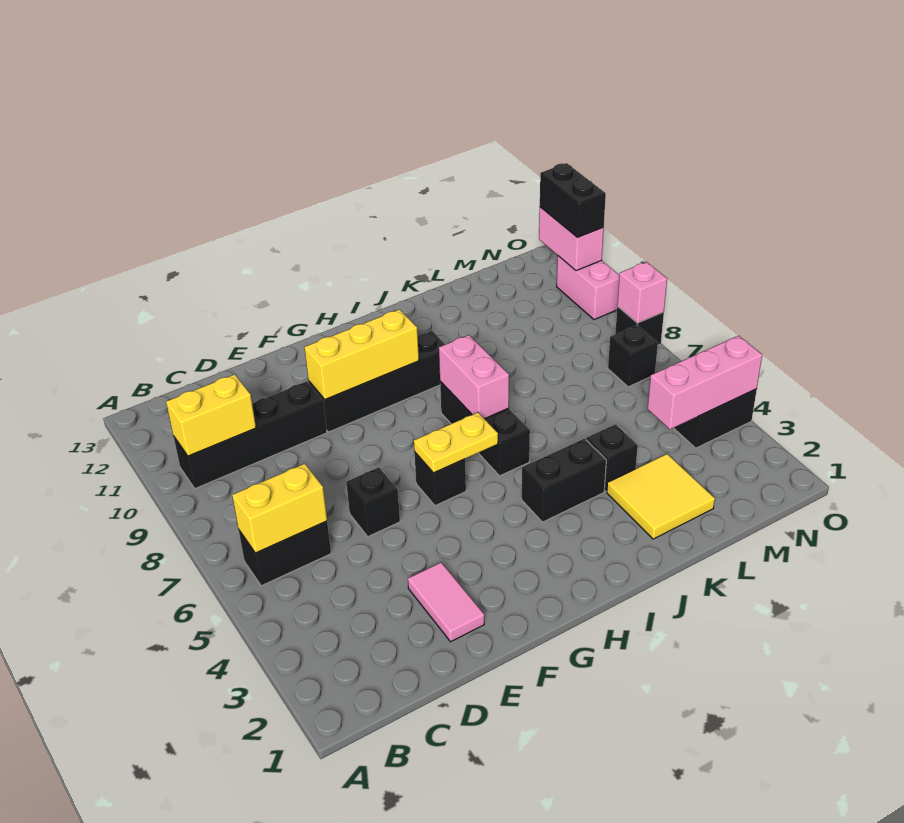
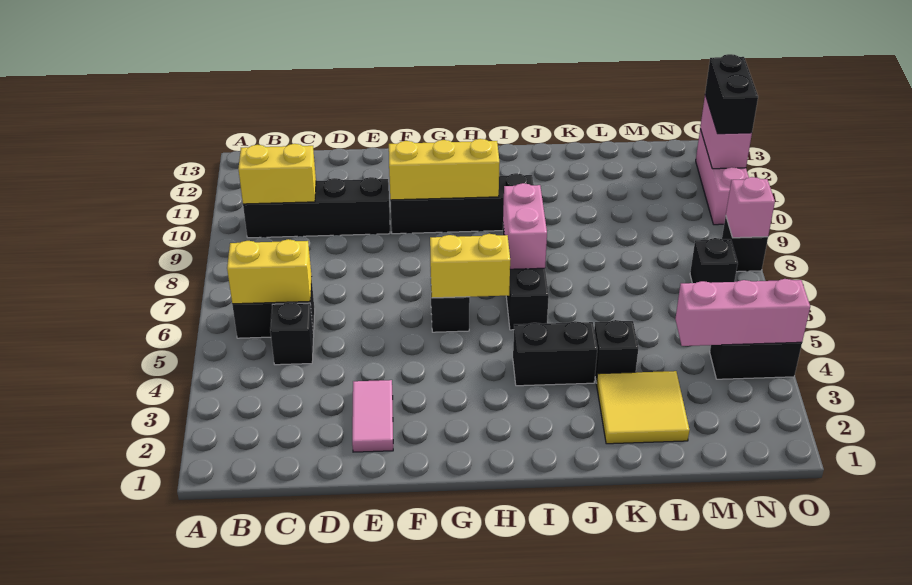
black 1x1 brick [346,467,400,537] -> black 1x1 brick moved to [270,302,313,365]
yellow 1x2 plate [414,412,498,473] -> yellow 1x2 brick [430,234,510,298]
pink 1x2 brick [557,256,619,320] -> pink 1x3 brick [696,129,749,225]

